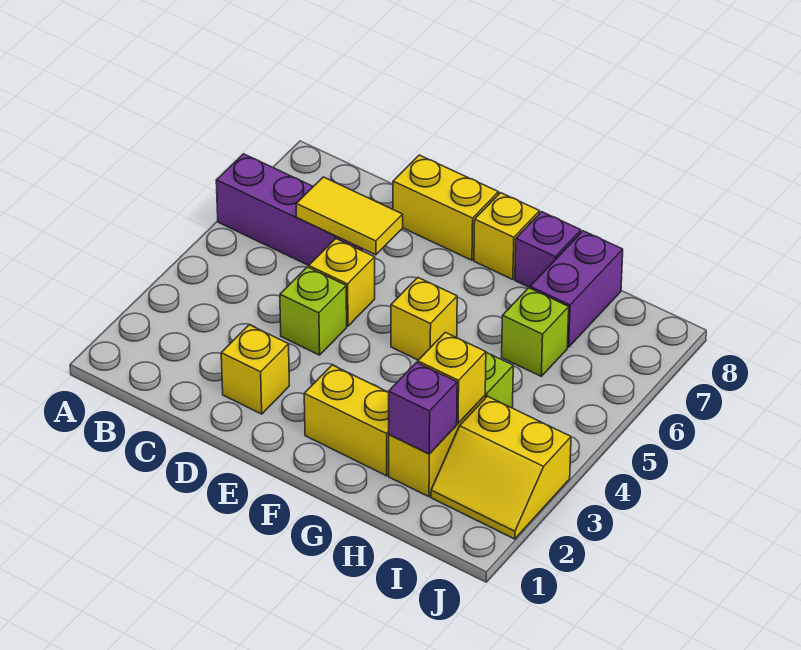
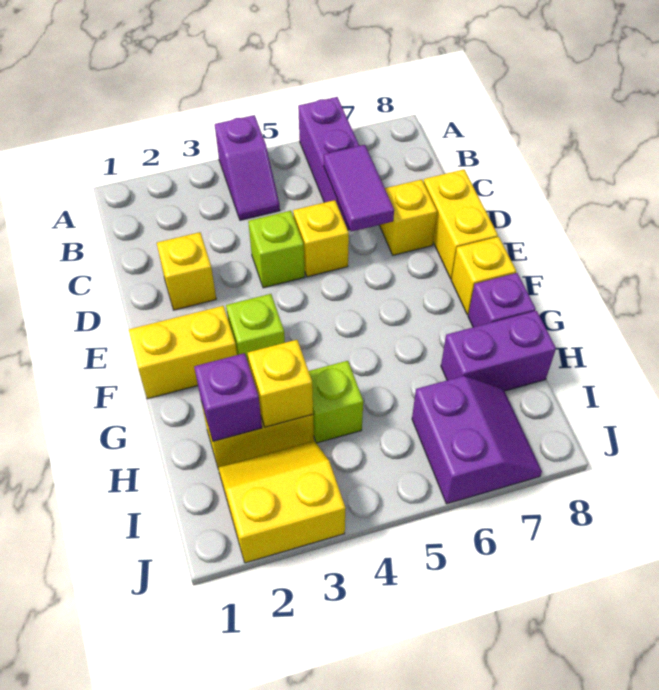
none -> purple 1x2 slope [215,115,280,220]
yellow 1x2 tile [296,177,403,255] -> purple 1x2 tile [324,145,394,232]
yellow 1x2 brick [304,365,389,476] -> yellow 1x2 brick turned to [129,306,237,399]
yellow 1x1 brick [391,278,457,360] -> yellow 1x1 brick moved to [380,179,437,255]
lime 1x1 brick [502,288,569,376] -> lime 1x1 brick moved to [226,294,285,364]
yellow 2x2 slope [431,396,571,539] -> yellow 2x2 slope turned to [218,441,346,563]
none -> purple 2x2 slope [412,376,542,504]

